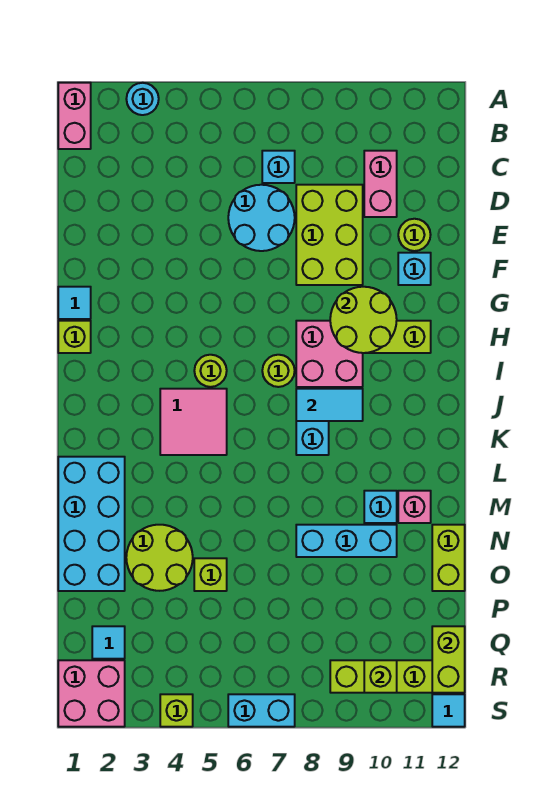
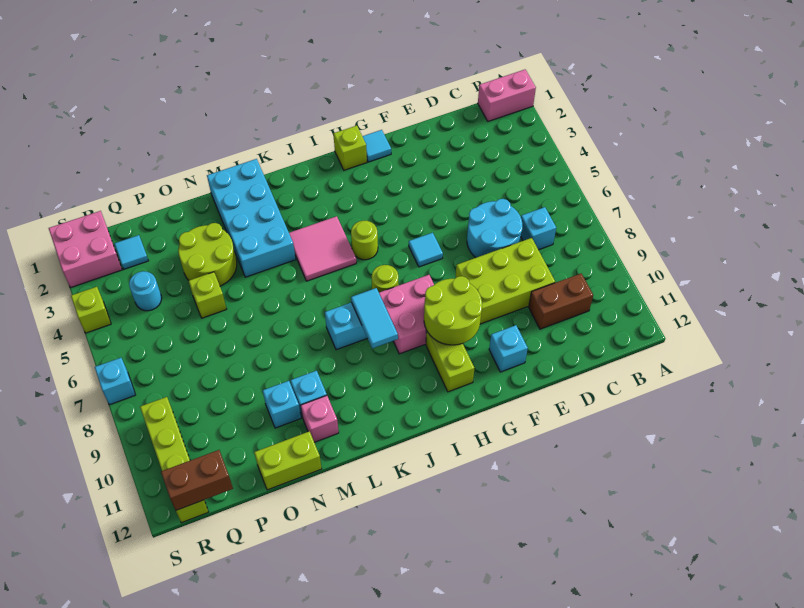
cyan 1x1 round brick [126,83,159,115] -> cyan 1x1 round brick moved to [129,271,162,311]
pink 1x2 brick [364,151,397,217] -> brown 1x2 brick [529,274,593,329]
lime 1x1 round brick [398,219,431,251] -> none
cyan 2x4 brick [58,457,125,591] -> cyan 2x4 brick turned to [207,159,296,277]
cyan 1x3 brick [296,525,397,557] -> cyan 1x1 brick [263,381,301,428]
lime 1x2 brick [432,626,465,693] -> brown 1x2 brick [161,450,233,510]
lime 1x1 brick [364,660,397,693] -> none
cyan 1x2 brick [228,694,295,727] -> cyan 1x1 brick [95,358,135,405]
cyan 1x1 tile [432,694,465,727] -> cyan 1x1 tile moved to [409,233,443,267]

